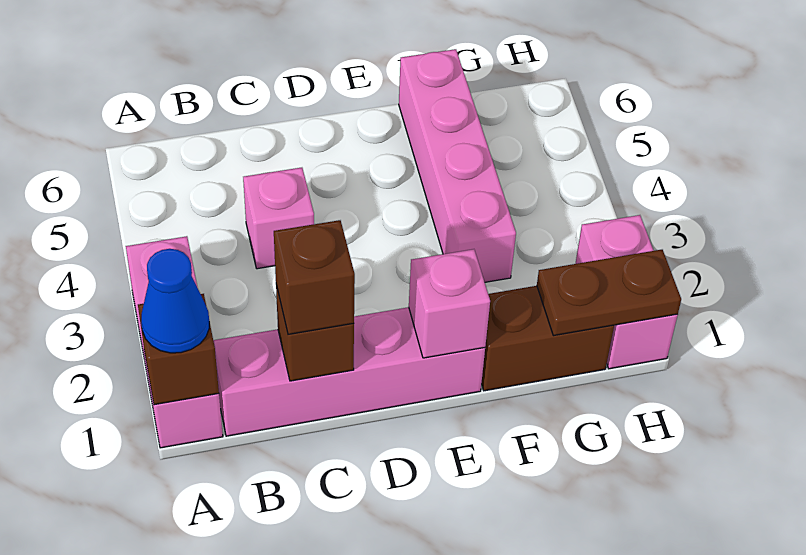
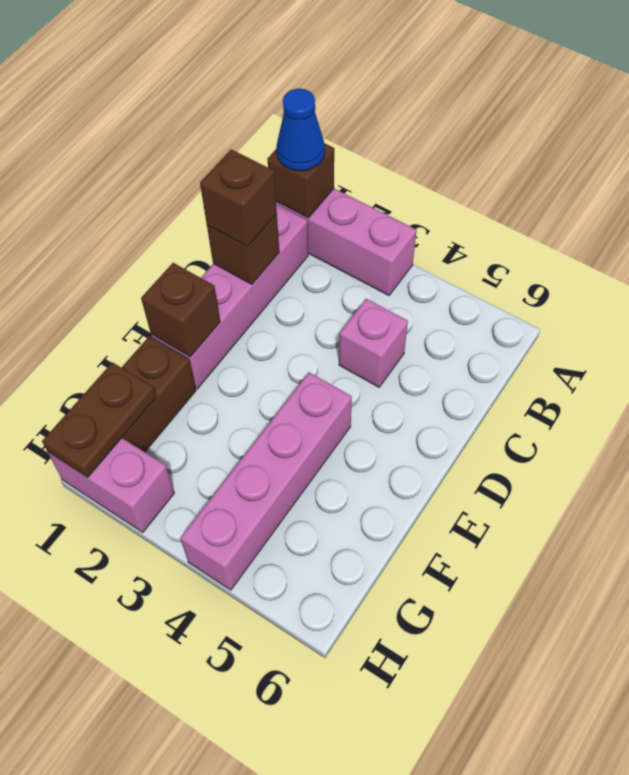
pink 1x1 brick [409,249,490,358] -> brown 1x1 brick [141,263,220,357]
pink 1x4 brick [399,49,516,282] -> pink 1x4 brick turned to [180,372,352,590]

